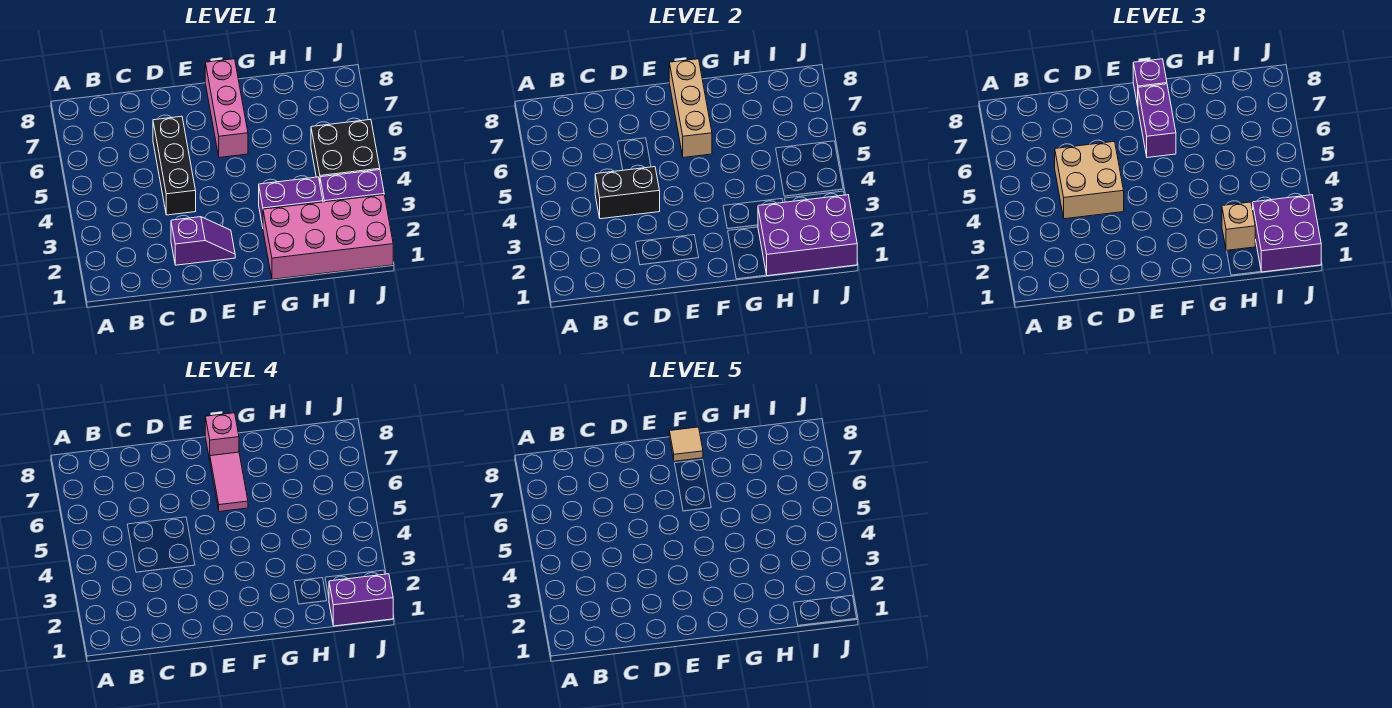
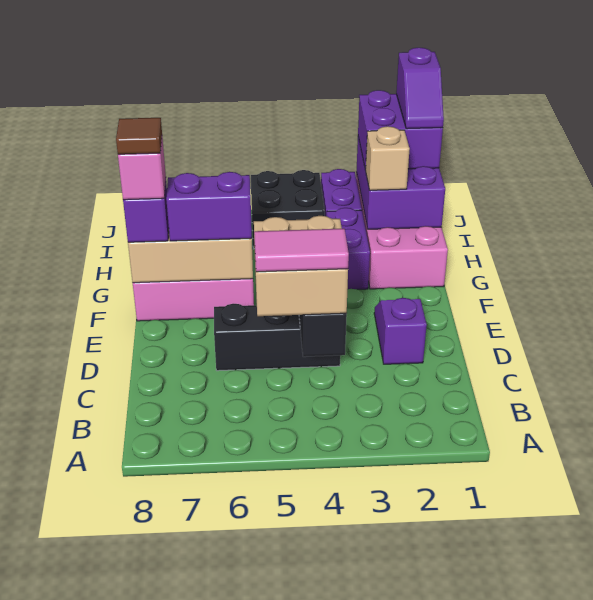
pink 1x2 tile [210,452,248,512] -> pink 1x2 tile moved to [254,228,349,272]
tan 1x1 tile [669,427,703,461] -> brown 1x1 tile [116,118,162,154]
purple 1x2 brick [329,574,393,626] -> purple 1x2 slope [396,48,444,129]

